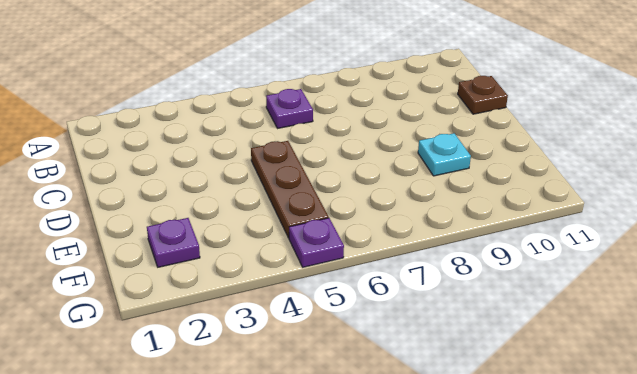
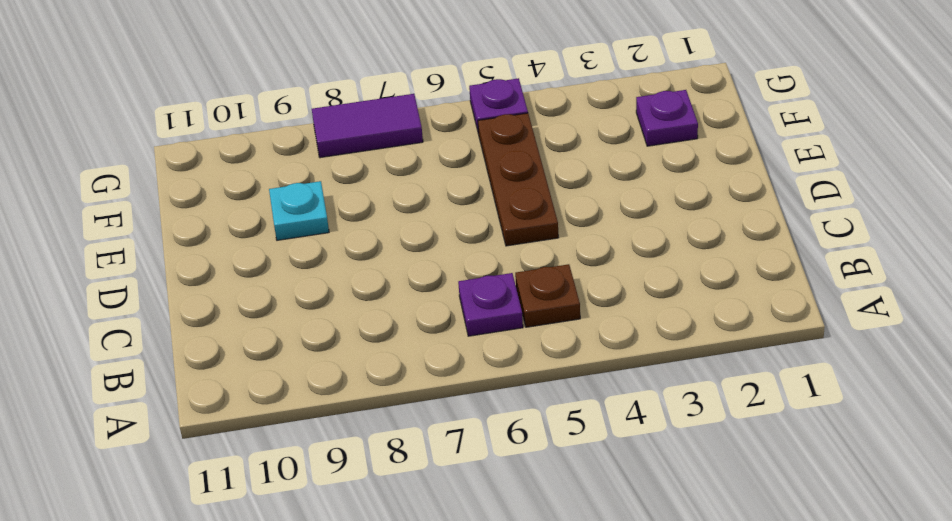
brown 1x1 plate [458,76,508,114] -> brown 1x1 plate moved to [515,264,580,327]
none -> purple 1x2 tile [312,94,423,158]

